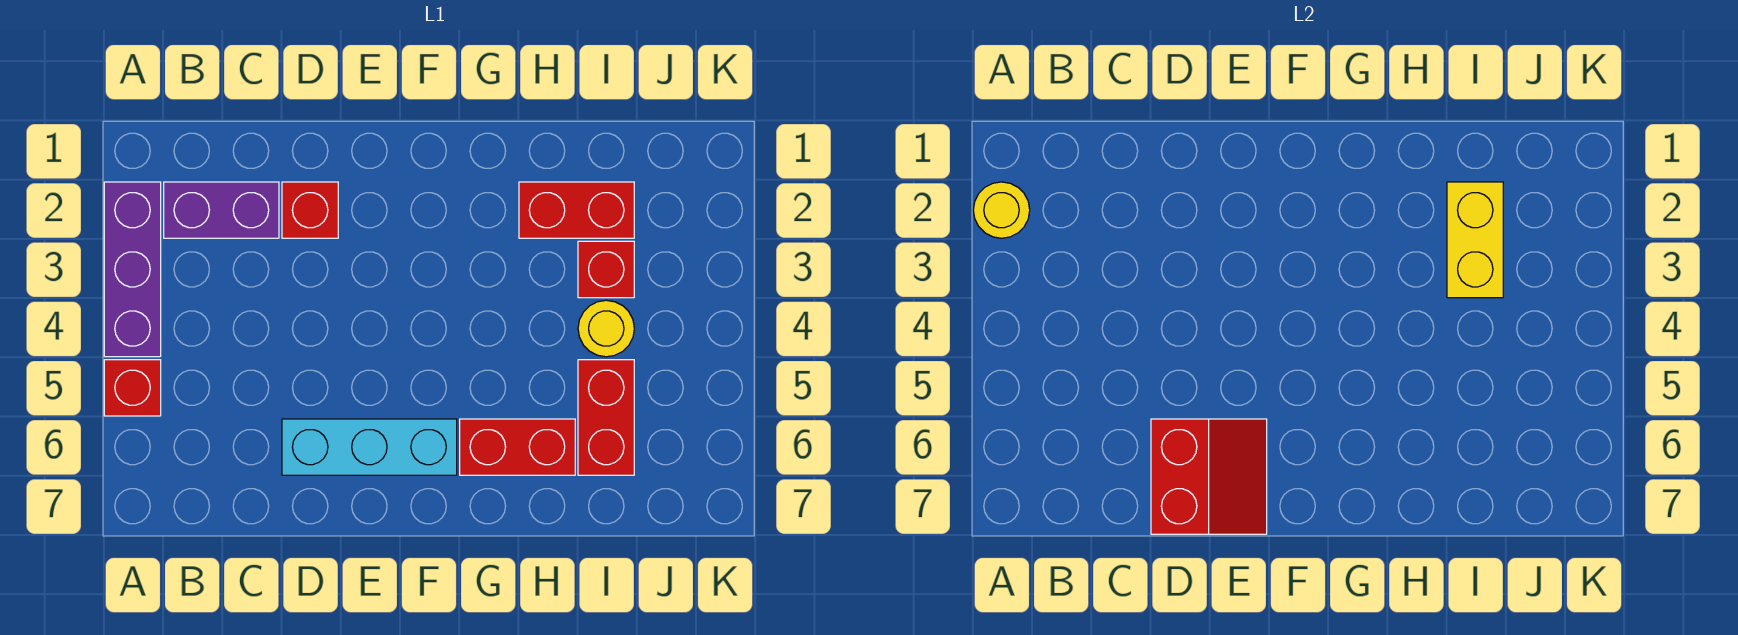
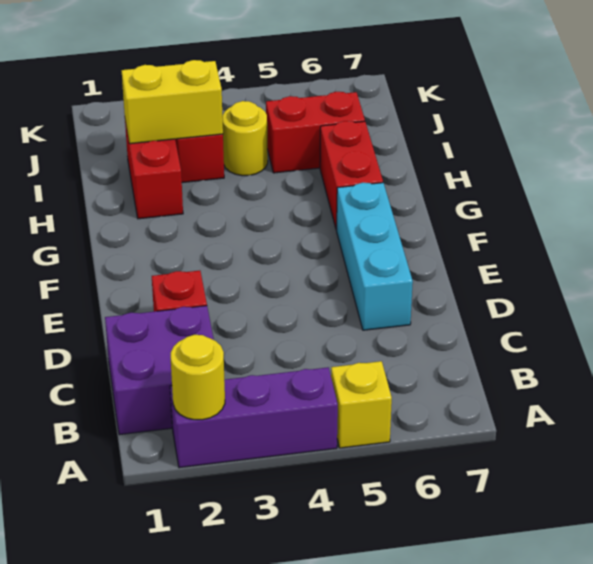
red 1x1 brick [104,360,161,416] -> yellow 1x1 brick [331,361,392,448]
purple 1x2 brick [164,182,279,238] -> purple 2x2 brick [105,306,214,435]
red 2x2 slope [1151,419,1267,534] -> none

